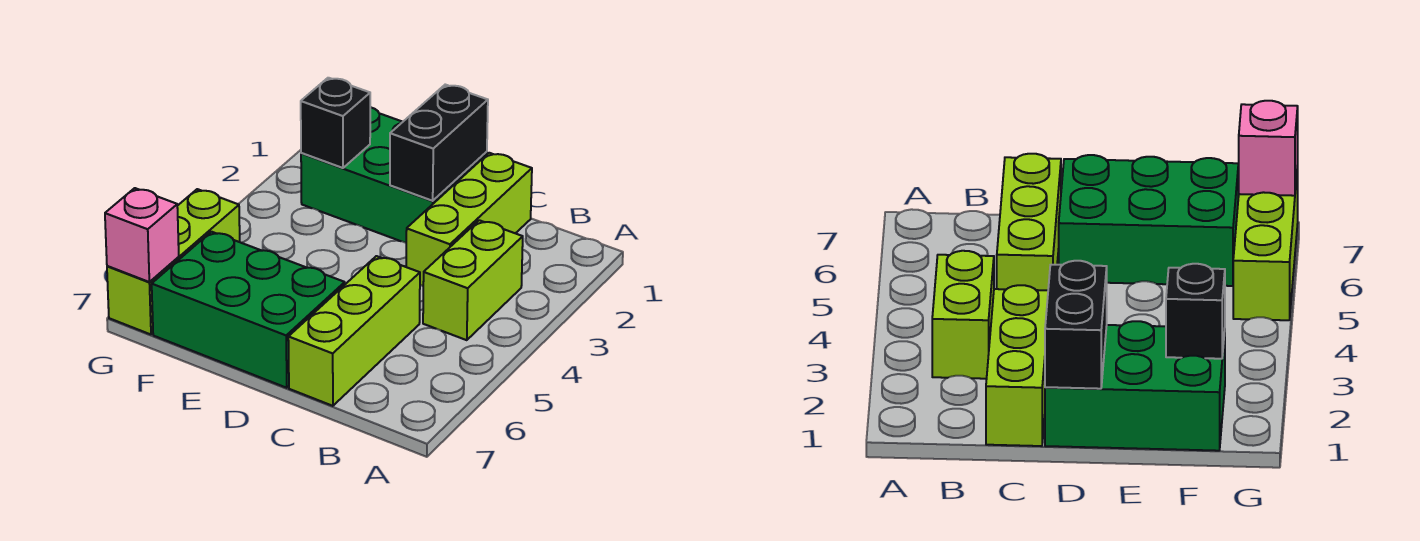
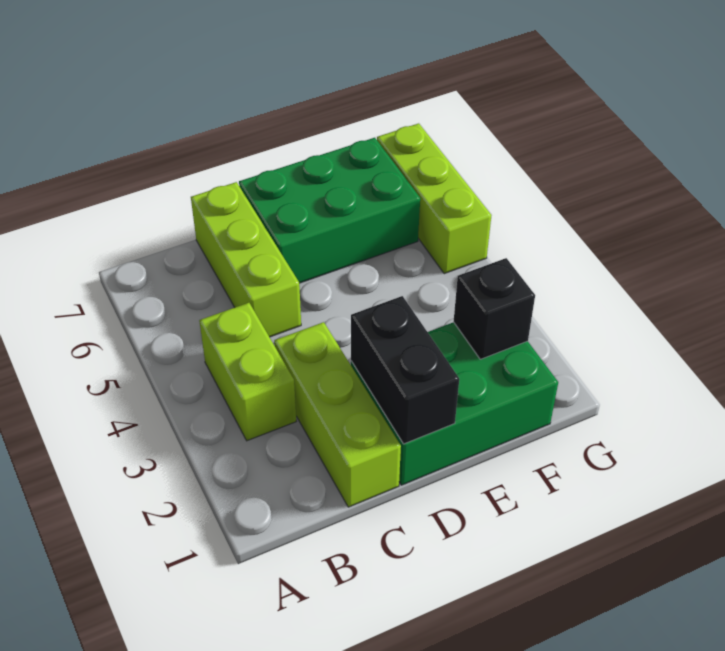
pink 1x1 brick [105,188,179,282] -> none

